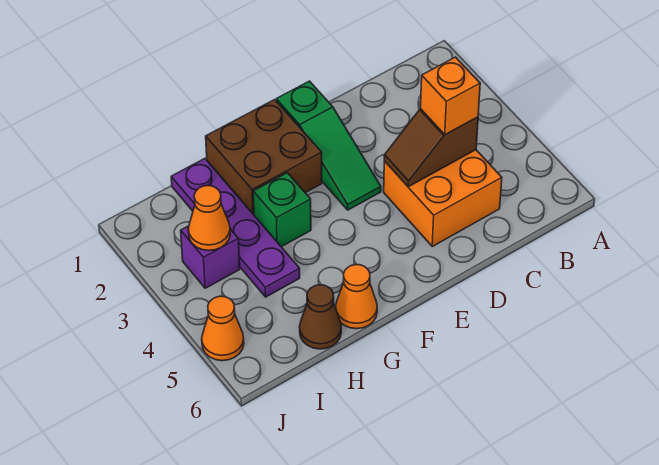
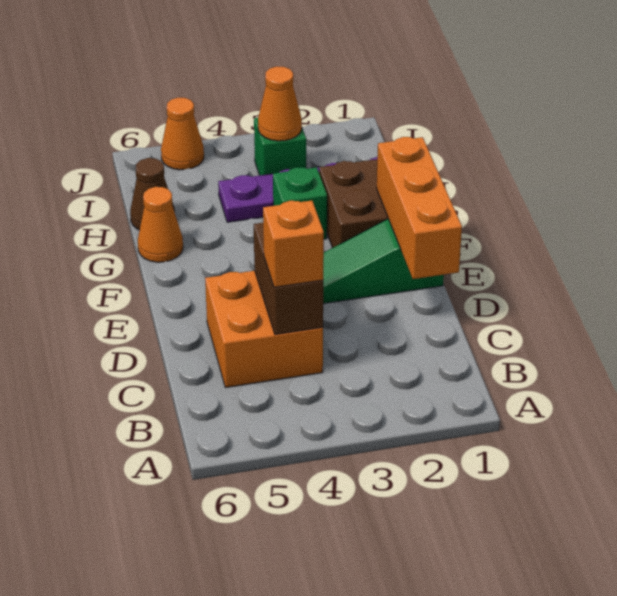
brown 1x2 slope [384,109,478,187] -> brown 1x2 brick [254,223,323,334]
none -> orange 1x3 brick [377,137,462,279]
purple 1x1 brick [181,226,240,288] -> green 1x1 brick [254,118,306,176]

